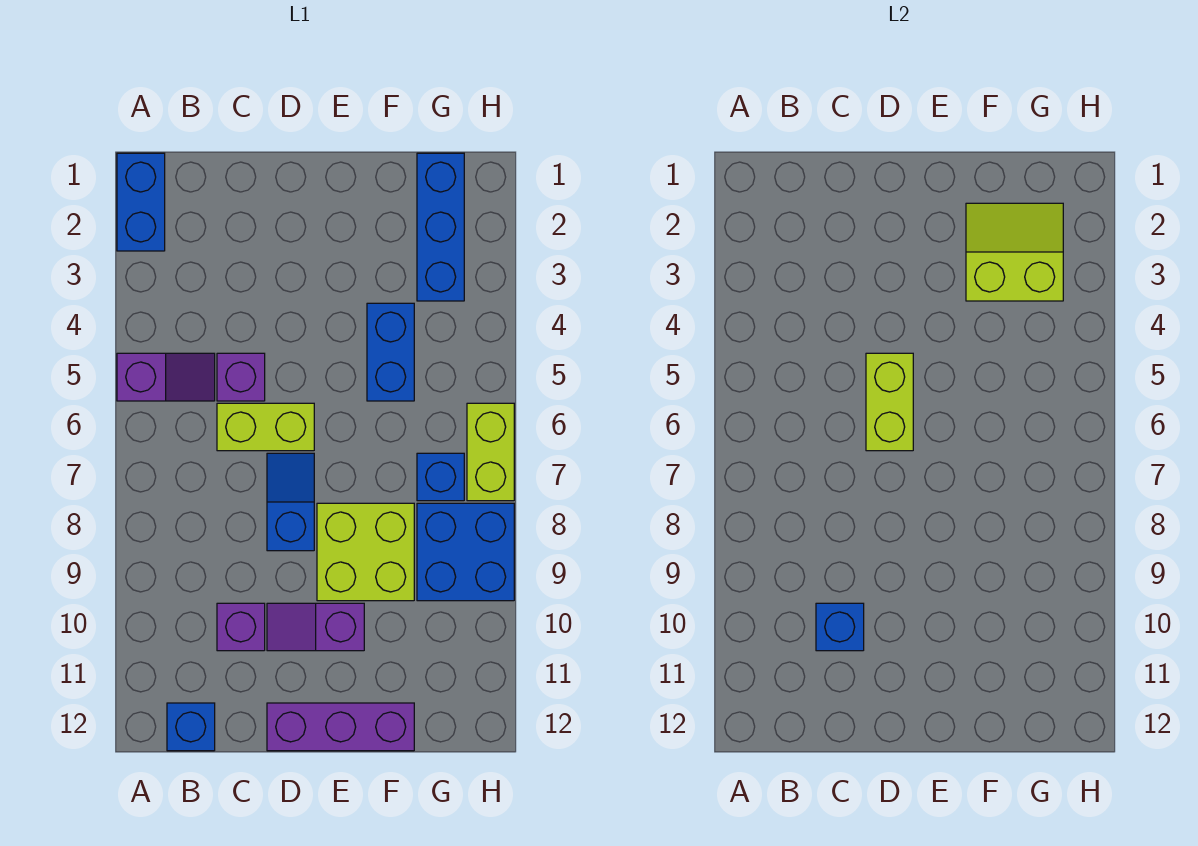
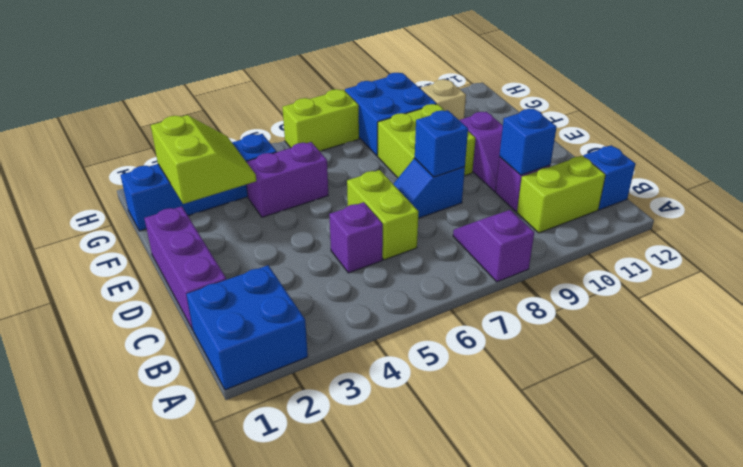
blue 1x2 brick [117,153,165,251] -> blue 2x2 brick [187,265,308,390]
purple 1x2 slope [117,353,215,401] -> purple 1x2 slope moved to [453,210,534,282]
lime 1x2 brick [866,353,913,451] -> lime 1x2 brick moved to [517,156,605,233]
purple 1x3 brick [267,703,414,751] -> purple 1x3 brick moved to [144,206,226,330]
lime 2x2 slope [966,203,1063,301] -> lime 2x2 slope turned to [151,115,256,204]
blue 1x2 brick [367,303,414,401] -> purple 1x2 brick [246,142,328,217]
blue 1x3 brick [417,153,464,301] -> blue 1x4 brick [121,134,277,231]
blue 1x1 brick [417,453,464,501] -> blue 1x1 brick moved to [415,110,468,177]
none -> tan 1x1 brick [421,79,466,120]

